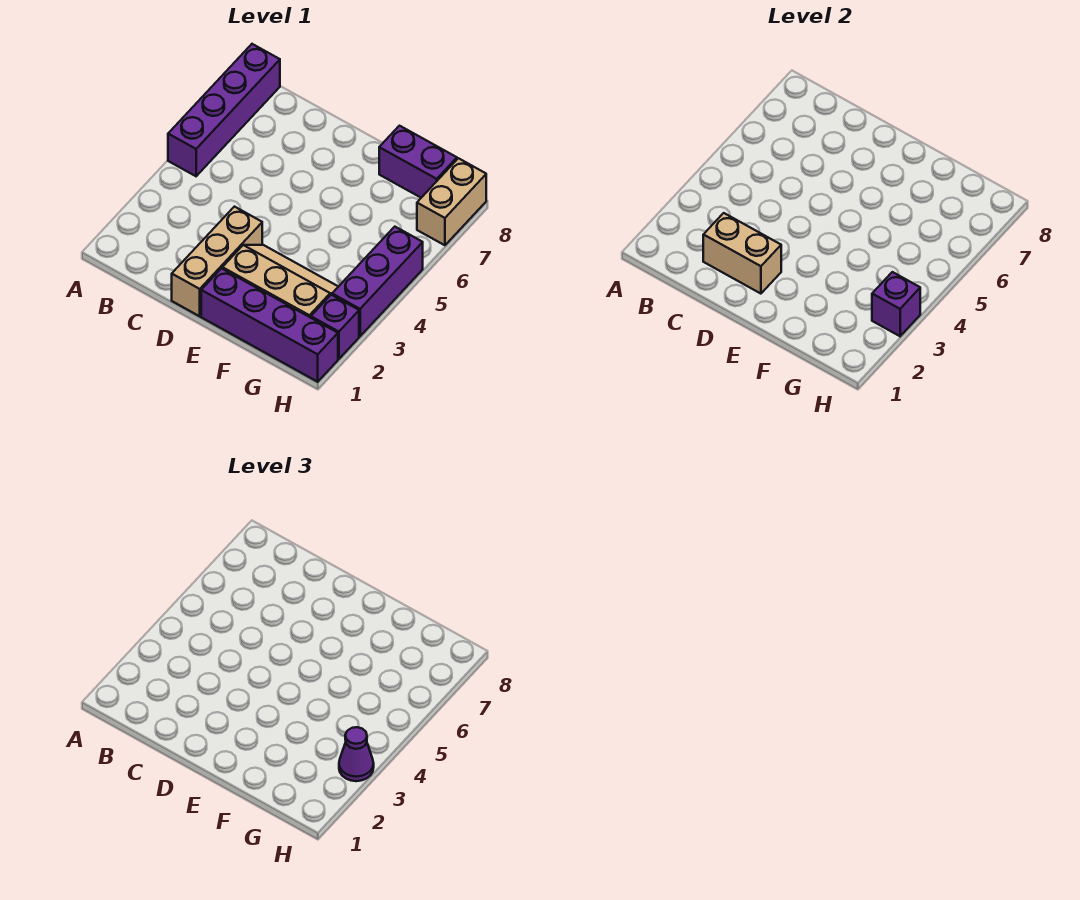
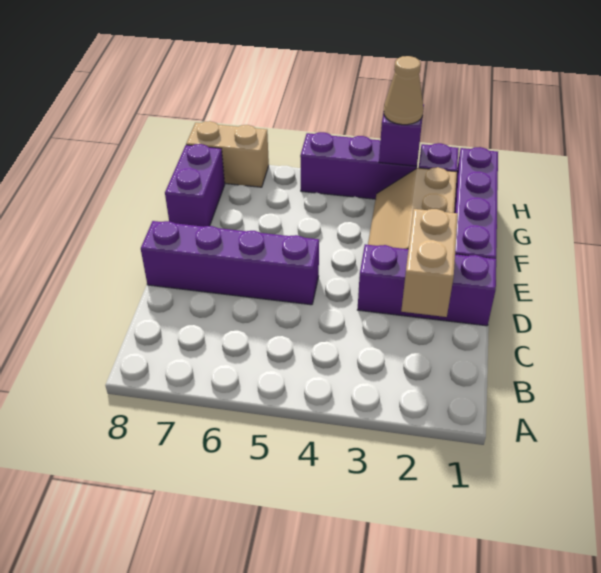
purple 1x4 brick [168,44,280,176] -> purple 1x4 brick moved to [141,221,319,305]
tan 1x3 brick [172,207,262,316] -> purple 1x3 brick [358,244,496,326]
purple 1x1 cone [339,727,374,781] -> tan 1x1 cone [384,56,424,125]

